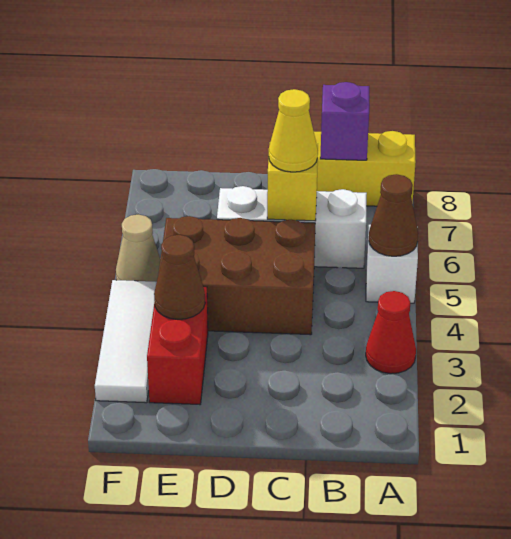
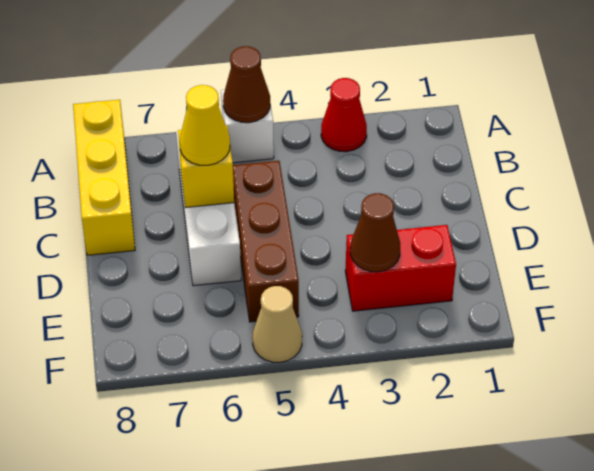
purple 1x1 brick [320,82,369,160] -> none
brown 2x3 brick [159,216,315,335] -> brown 1x3 brick [233,161,299,322]
white 1x3 tile [95,280,157,403] -> none

